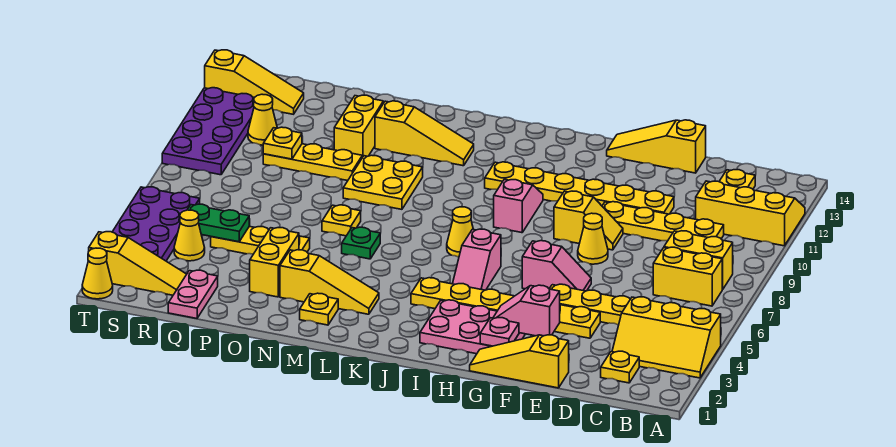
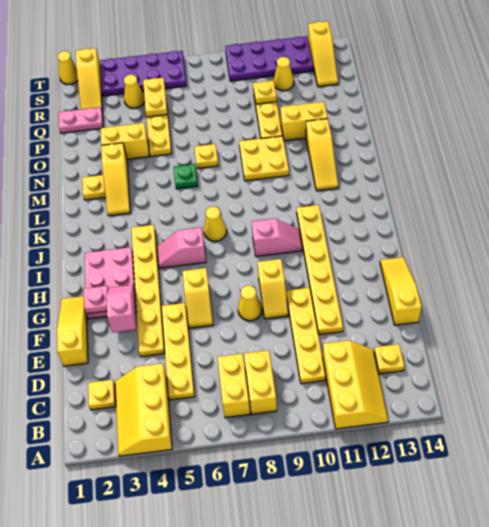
pink 1x2 slope [522,241,591,291] -> yellow 1x2 slope [183,268,213,328]
green 1x2 plate [187,204,249,242] -> yellow 1x2 plate [143,78,167,117]

